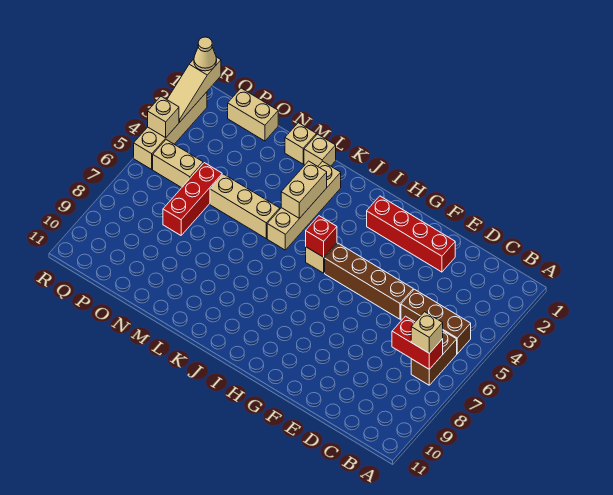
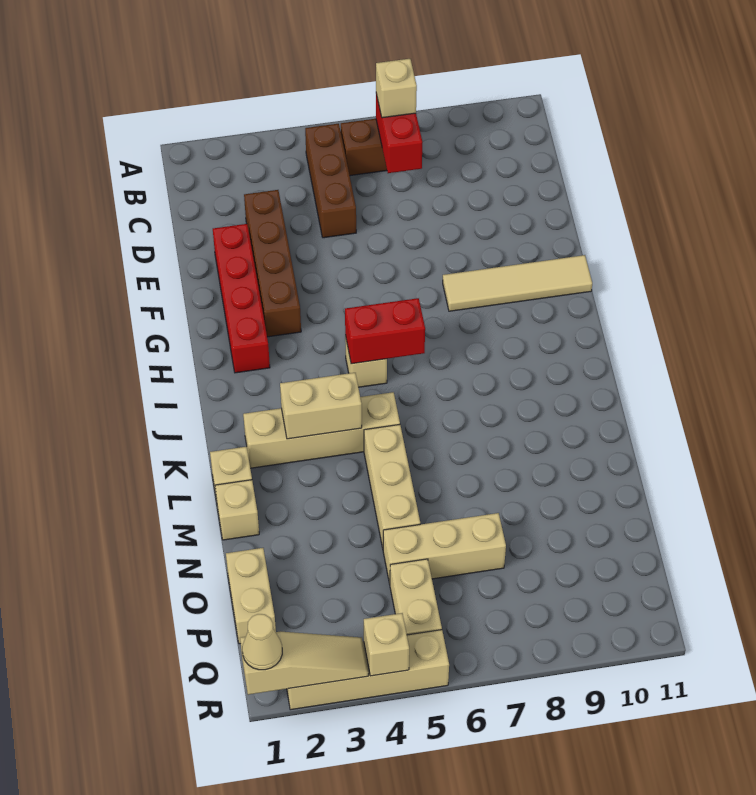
brown 1x4 brick [325,243,413,319] -> brown 1x4 brick moved to [244,190,301,337]
none -> tan 1x4 tile [443,255,592,311]
red 1x1 brick [306,216,337,257] -> red 1x2 brick [345,298,425,364]
red 1x3 brick [163,163,222,235] -> tan 1x3 brick [383,513,506,584]

